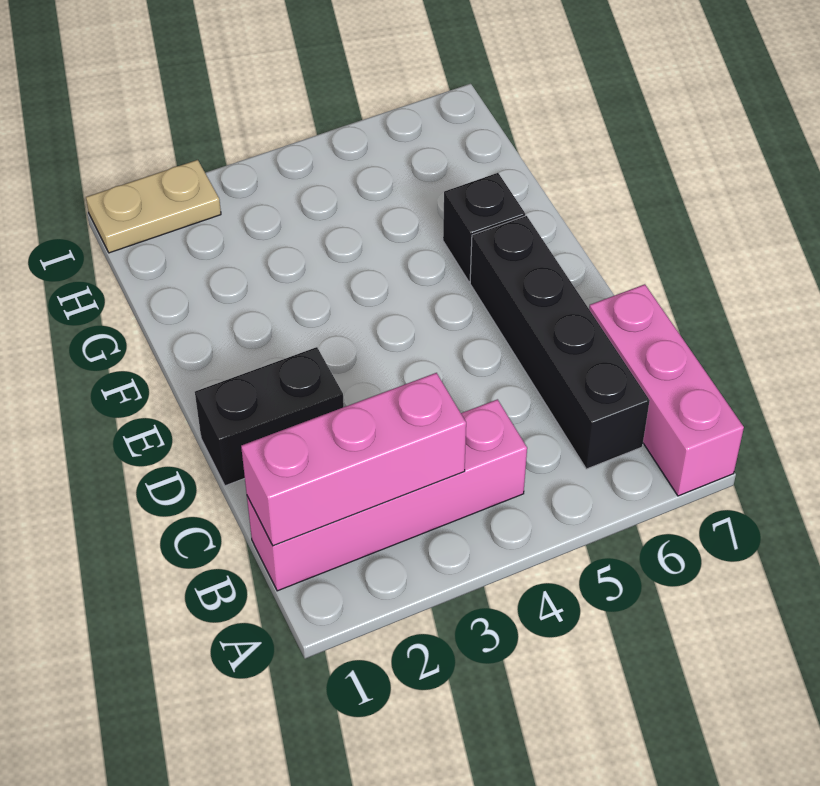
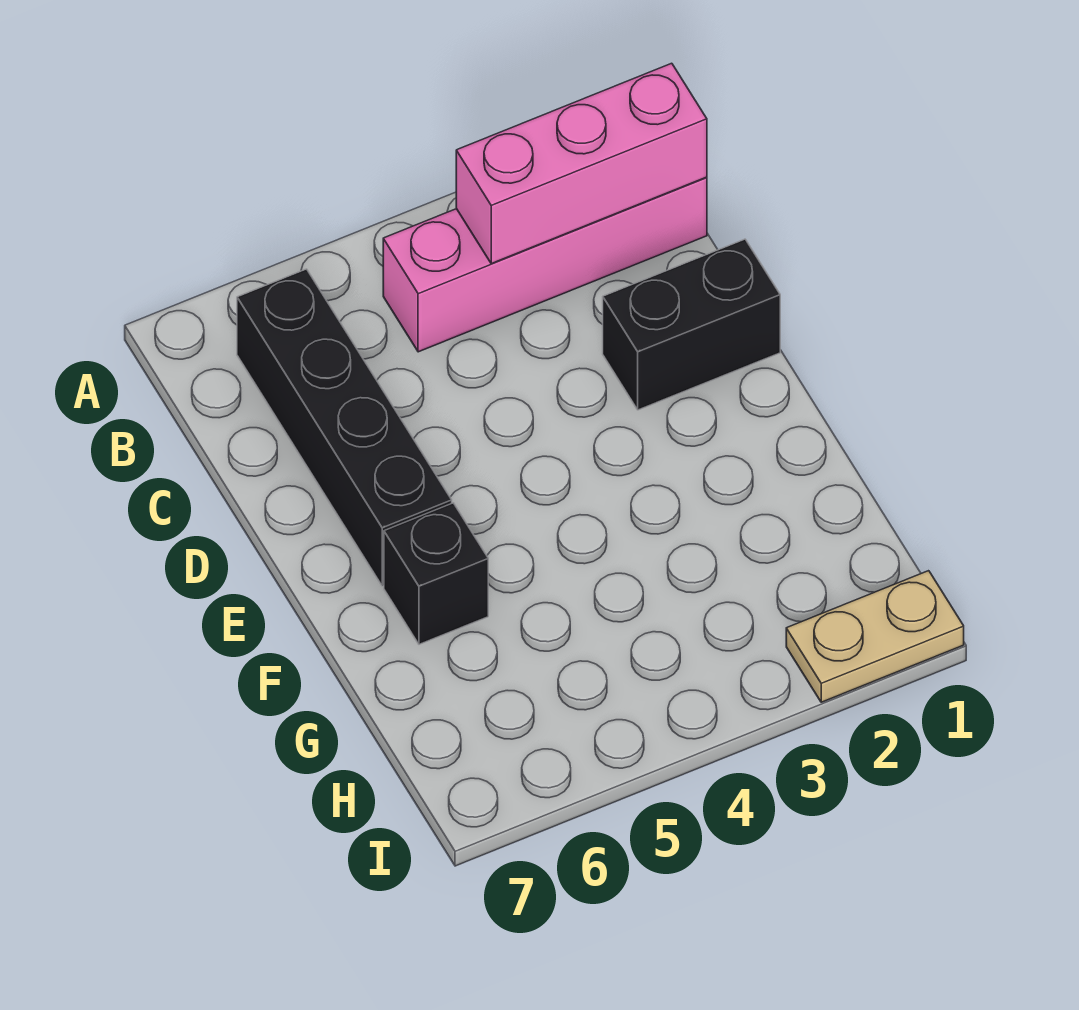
pink 1x3 brick [589,284,744,496] -> none

